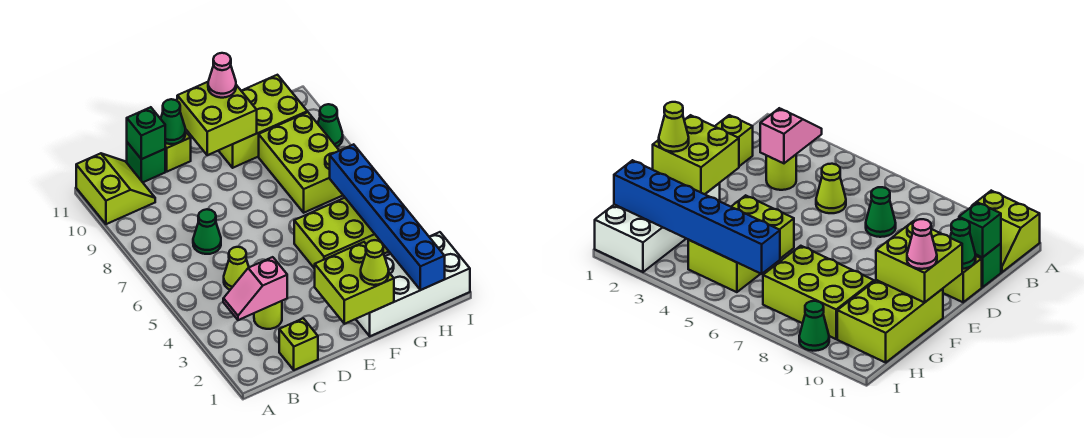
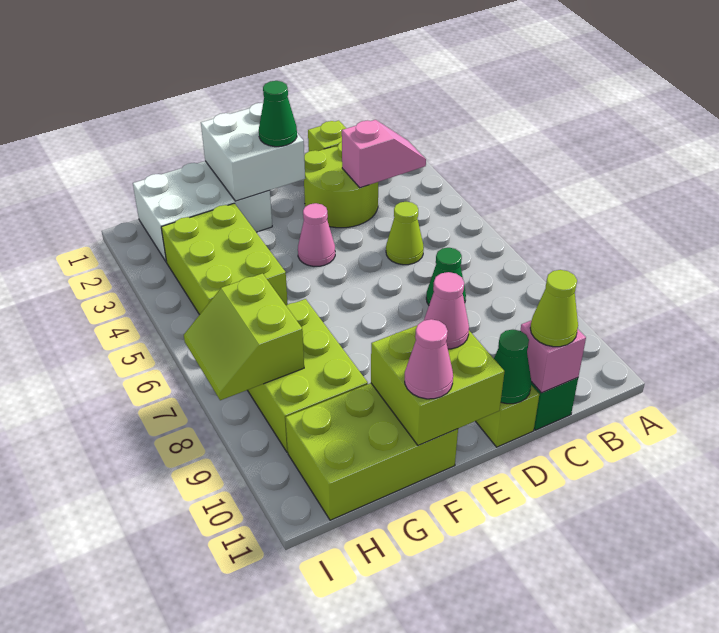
lime 2x2 slope [76,153,155,224] -> lime 2x2 slope moved to [184,273,304,400]
lime 1x1 round brick [254,301,282,329] -> lime 2x2 round brick [304,142,378,228]
green 1x1 brick [127,107,165,159] -> pink 1x1 brick [520,320,586,393]
lime 2x2 brick [315,242,394,324] -> white 2x2 brick [201,103,305,201]
none -> pink 1x1 cone [298,203,335,267]
none -> pink 1x1 cone [424,272,469,349]
white 2x4 brick [356,232,470,336] -> white 2x3 brick [133,161,272,262]
lime 1x1 cone [361,240,389,285] -> lime 1x1 cone moved to [530,270,578,347]
lime 2x3 brick [294,198,389,269] -> lime 2x3 brick turned to [161,203,288,315]
blue 1x6 brick [330,144,445,290] -> none
green 1x1 cone [318,104,343,147] -> green 1x1 cone moved to [259,81,297,147]

